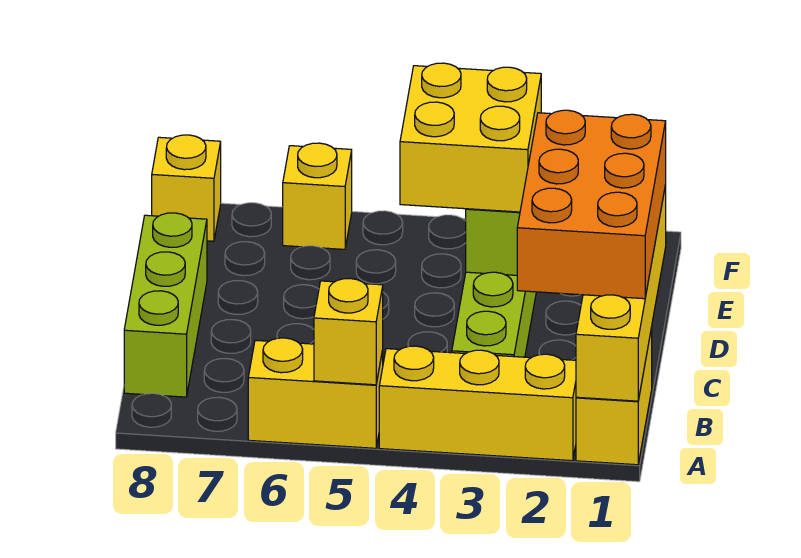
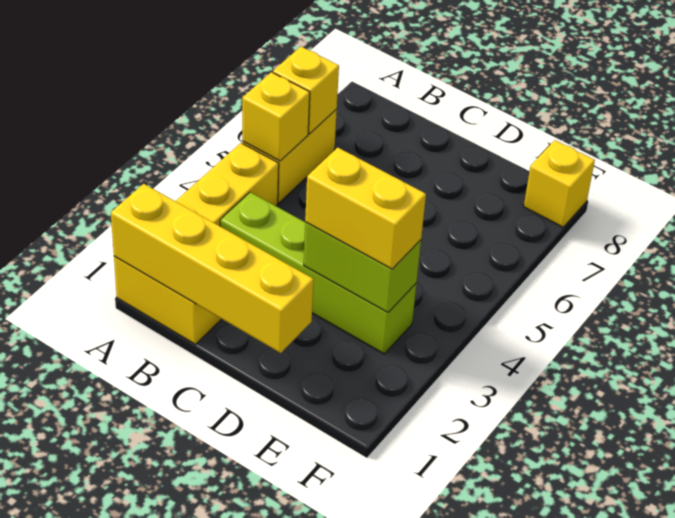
orange 2x3 brick [517,110,666,299] -> none
lime 1x3 brick [124,213,207,397] -> none
yellow 2x2 brick [400,63,541,212] -> yellow 1x2 brick [305,148,426,269]
yellow 1x1 brick [283,143,352,249] -> yellow 1x1 brick moved to [273,47,339,134]

